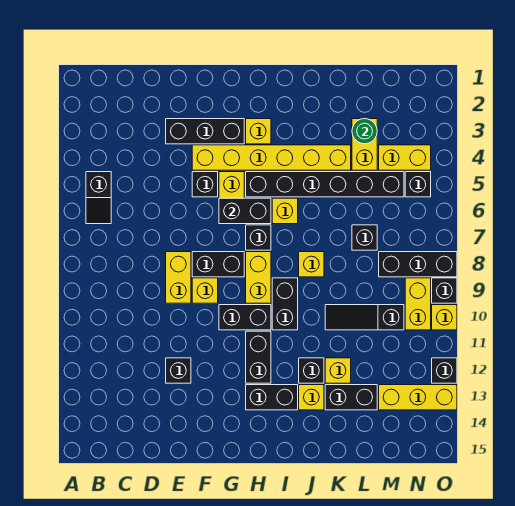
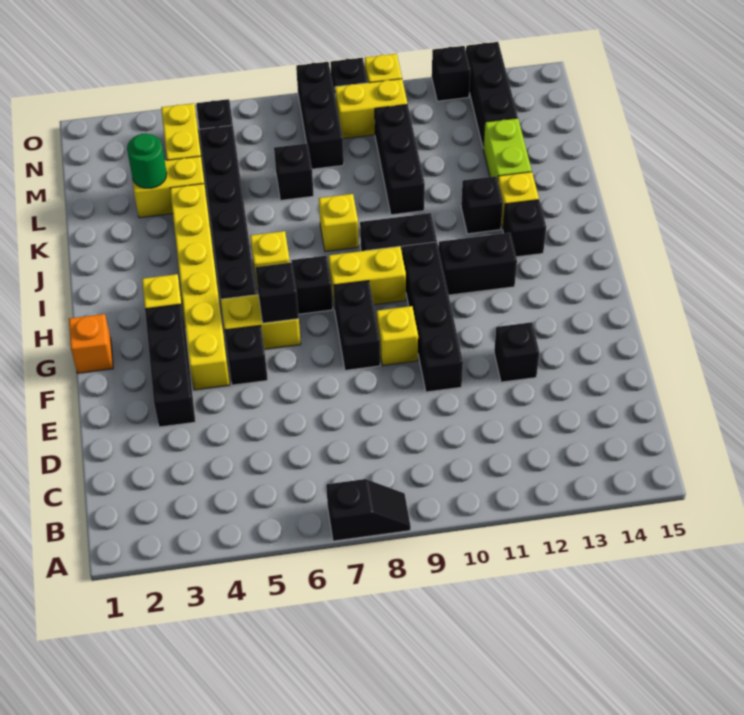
black 1x2 slope [86,172,111,224] -> black 1x2 slope moved to [326,479,411,541]
yellow 1x2 brick [166,252,191,303] -> none
none -> orange 1x1 brick [69,314,113,373]
black 1x2 brick [219,198,271,224] -> black 1x1 brick [256,263,299,323]
black 1x2 brick [219,305,271,330] -> black 1x4 brick [402,242,463,392]
black 1x2 brick [246,385,298,410] -> black 1x1 brick [503,200,546,257]
black 1x3 slope [325,305,404,330] -> black 1x3 brick [375,104,425,215]
yellow 1x1 brick [325,358,351,383] -> none
black 1x2 brick [325,385,377,410] -> lime 1x2 brick [483,118,532,180]
yellow 1x3 brick [379,385,457,410] -> black 1x3 brick [466,42,518,147]

